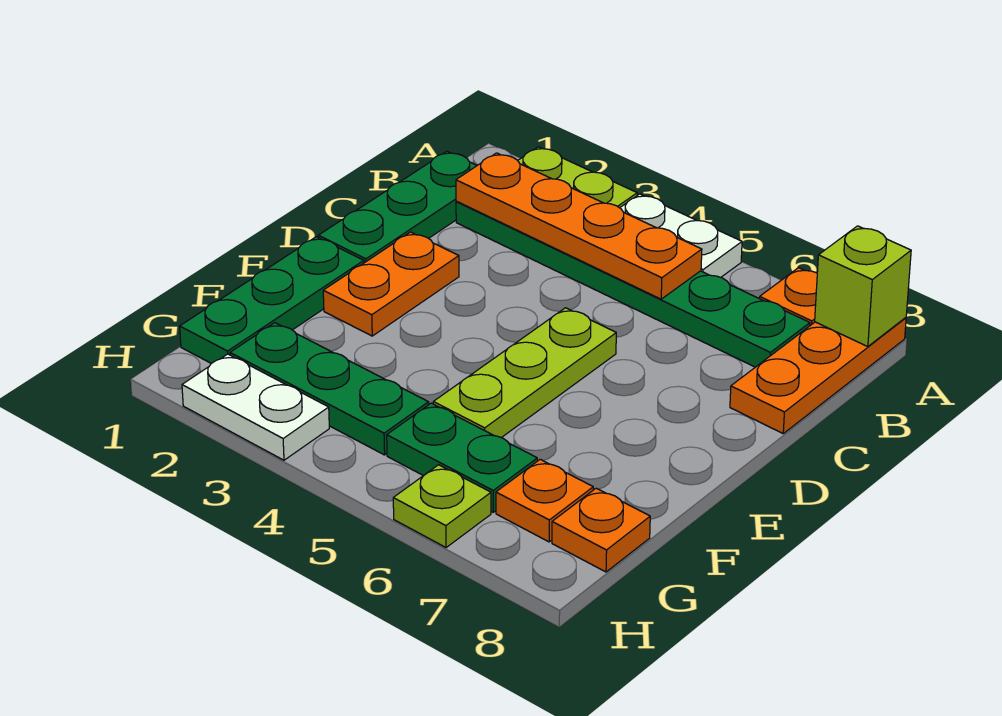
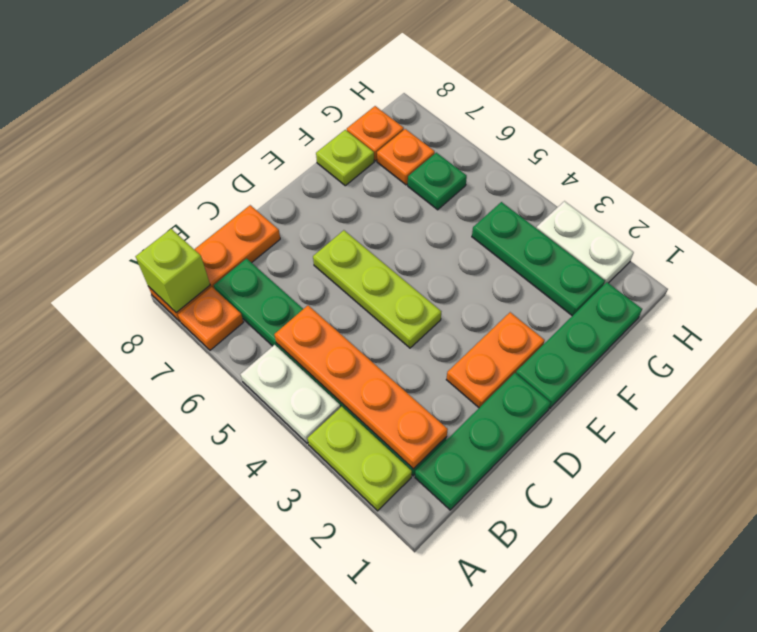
lime 1x3 plate [433,308,616,438] -> lime 1x3 plate turned to [313,230,441,348]
green 1x2 plate [387,403,537,512] -> green 1x1 plate [408,153,467,210]
lime 1x1 plate [393,465,491,548] -> lime 1x1 plate moved to [316,130,374,186]

